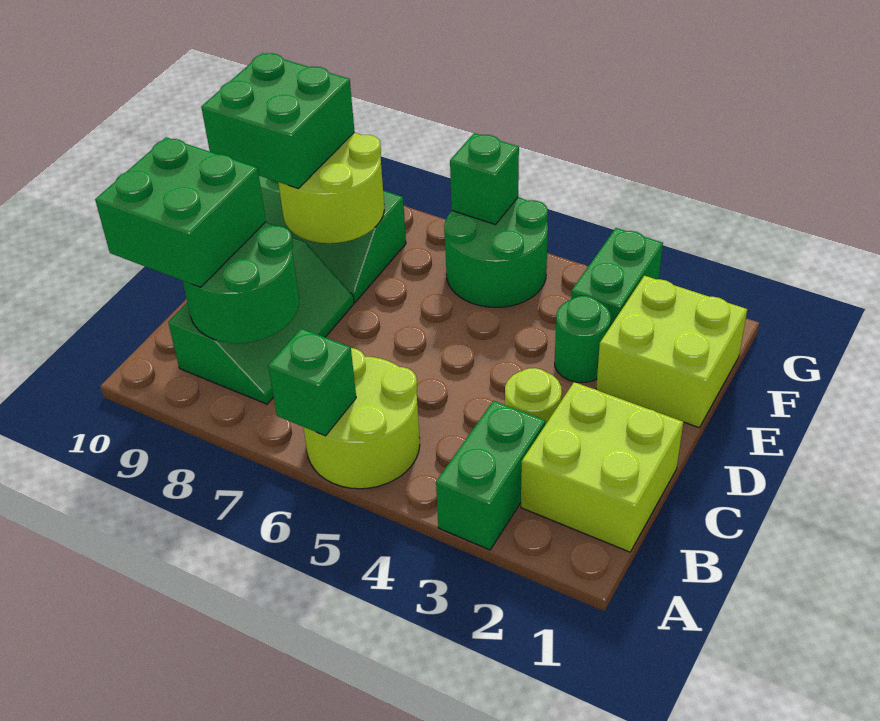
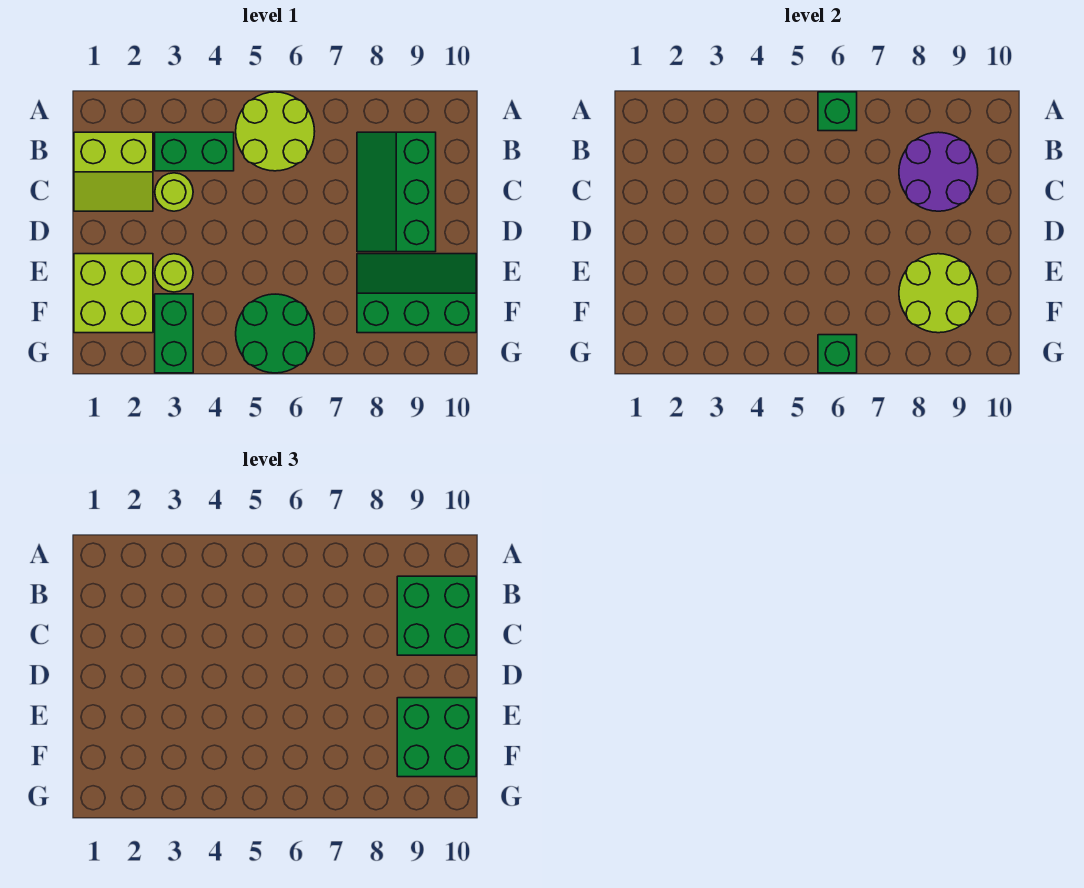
green 1x2 brick [436,401,545,550] -> green 1x2 brick turned to [155,132,234,171]
lime 2x2 brick [521,382,683,552] -> lime 2x2 slope [74,132,153,211]
green 2x2 round brick [183,222,299,343] -> purple 2x2 round brick [899,132,978,211]
green 1x1 round brick [555,296,611,382] -> lime 1x1 round brick [155,254,193,292]

